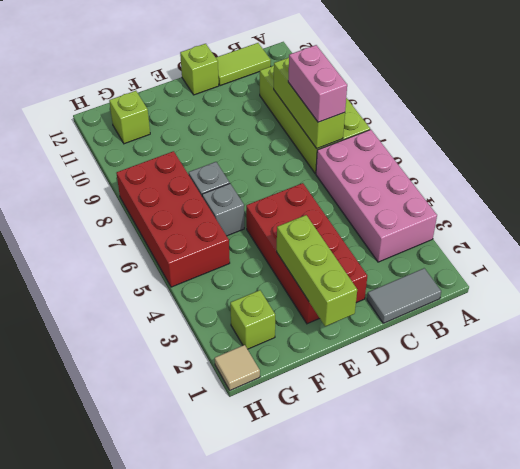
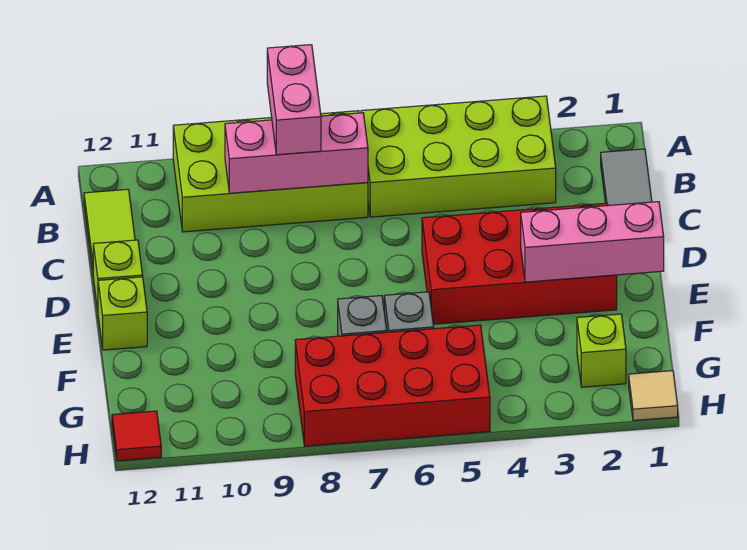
pink 2x4 brick [316,130,437,262] -> lime 2x4 brick [361,96,556,217]
lime 1x3 brick [274,57,345,148] -> pink 1x3 brick [225,113,368,193]
pink 1x2 brick [288,45,347,122] -> pink 1x2 brick turned to [267,45,321,155]
lime 1x3 brick [277,215,357,326] -> pink 1x3 brick [521,202,664,282]
lime 1x1 brick [109,91,150,144] -> lime 1x1 brick moved to [98,277,147,350]
none -> red 1x1 tile [112,411,161,461]

